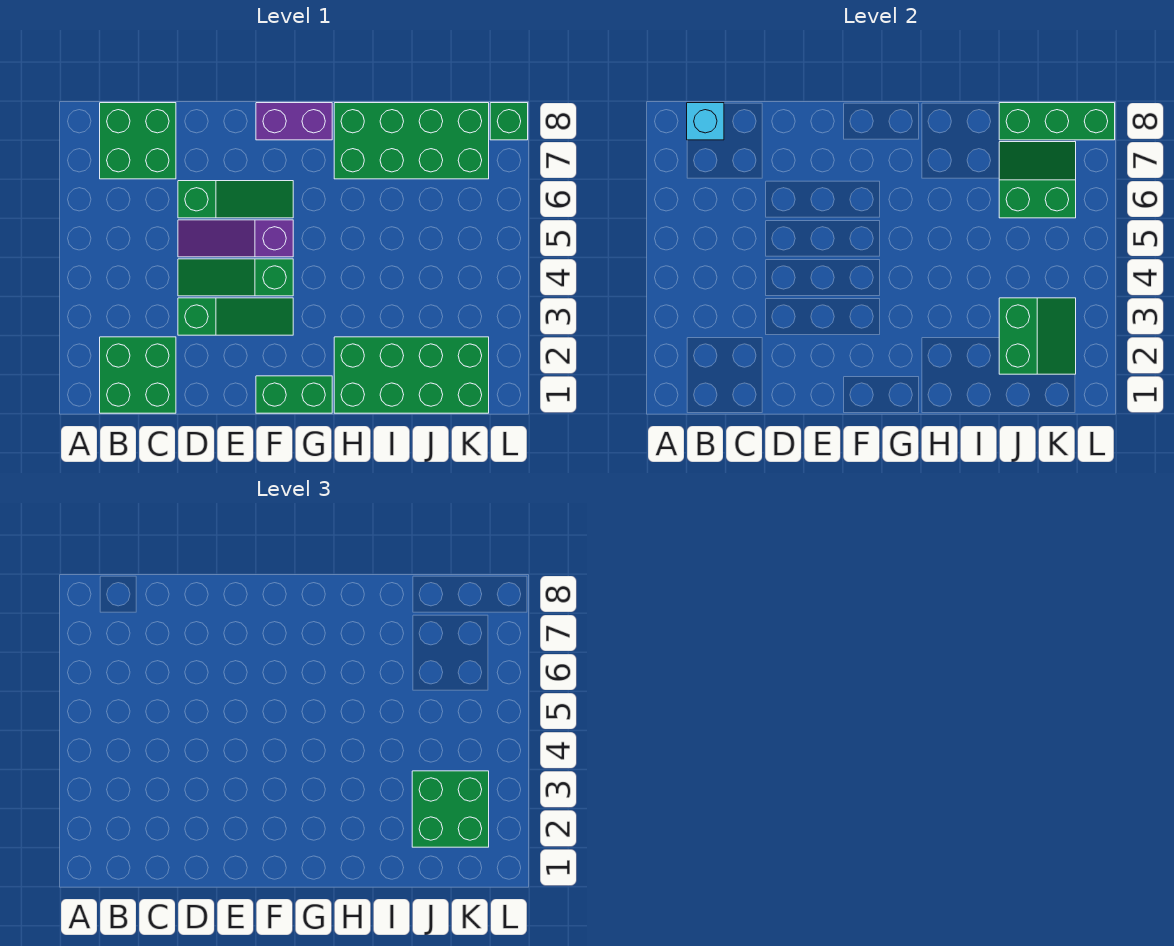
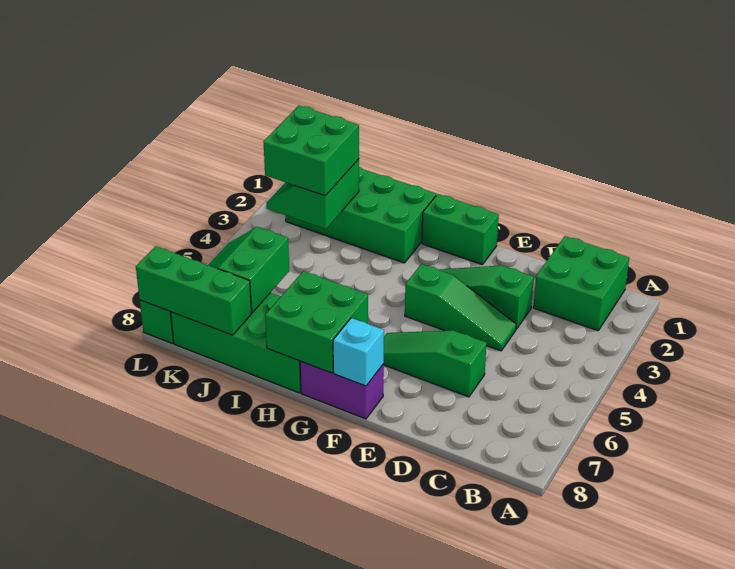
green 2x2 brick [100,103,176,179] -> green 2x2 brick moved to [265,271,368,373]
cyan 1x1 brick [687,103,724,140] -> cyan 1x1 brick moved to [333,318,384,386]
purple 1x3 slope [178,220,293,257] -> none
green 2x2 slope [999,142,1076,218] -> green 2x2 slope turned to [208,227,289,313]

